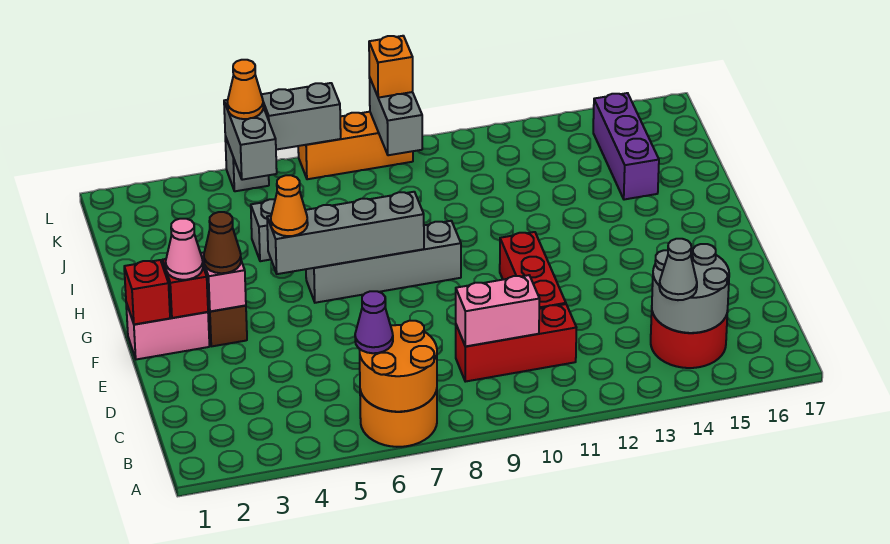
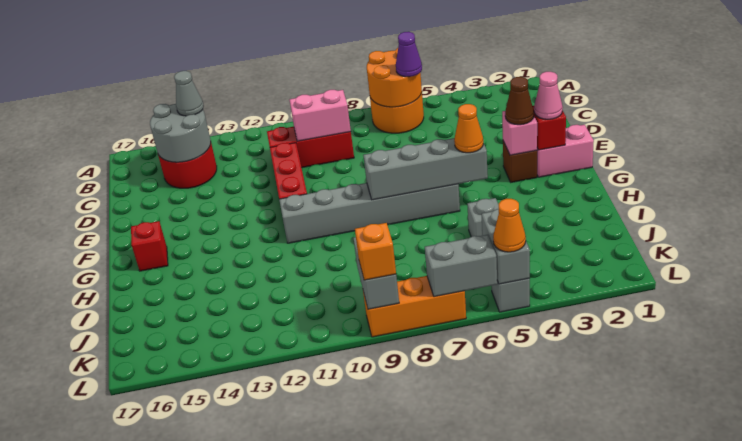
red 1x1 brick [124,260,170,324] -> red 1x1 brick moved to [131,221,168,271]
grey 1x4 brick [306,221,461,303] -> grey 1x6 brick [279,183,460,243]
purple 1x3 brick [593,93,659,200] -> none

